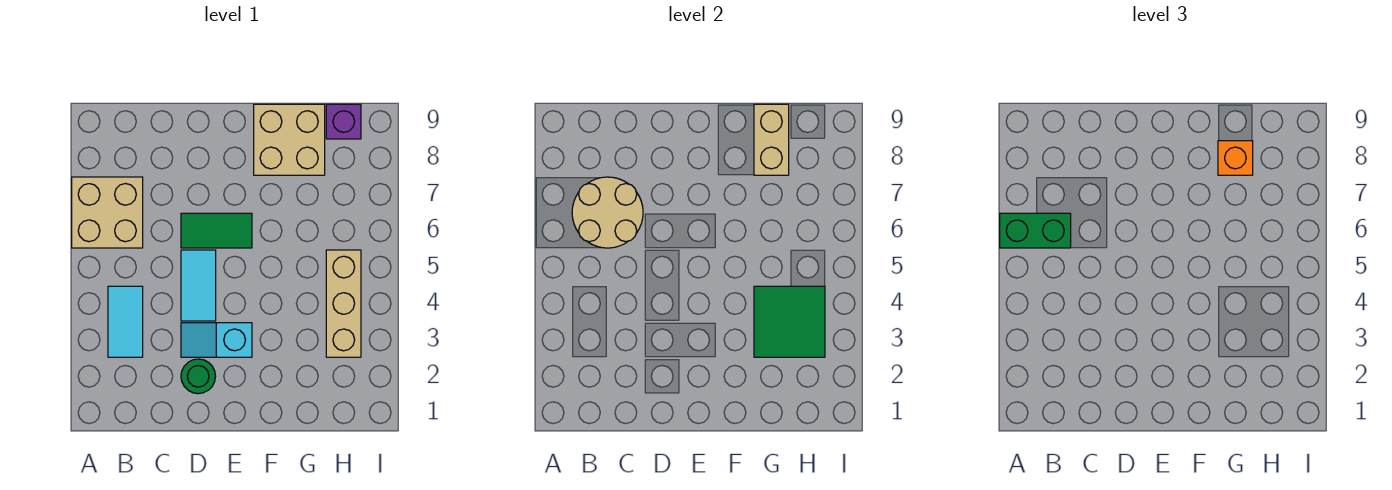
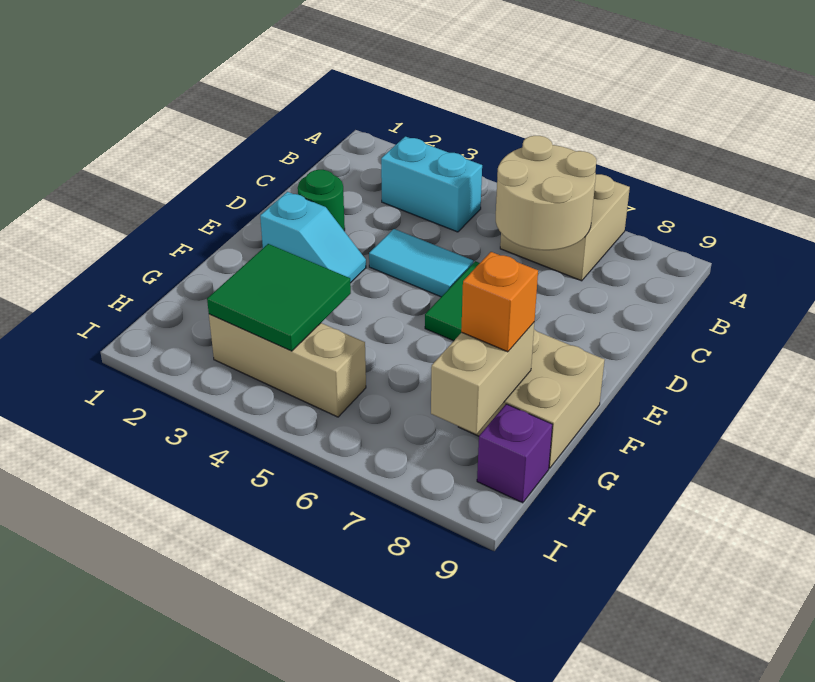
green 1x2 brick [1000,213,1071,248] -> none
cyan 1x2 tile [108,286,143,357] -> cyan 1x2 brick [381,136,482,232]
cyan 1x2 slope [181,323,252,357] -> cyan 1x2 slope turned to [260,192,366,283]
tan 1x2 brick [754,104,789,175] -> tan 1x2 brick turned to [431,323,534,434]

